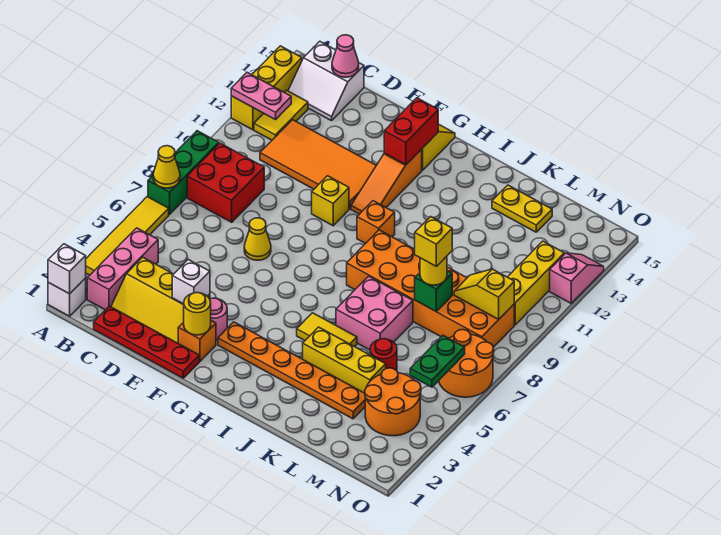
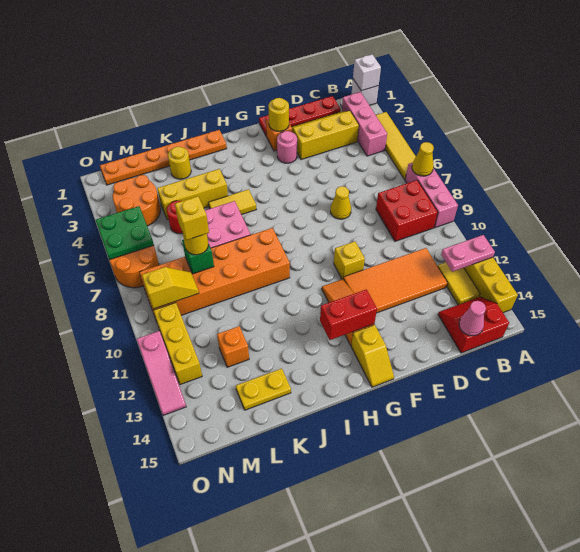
green 1x3 brick [148,131,219,215] -> pink 1x3 brick [405,163,458,228]
white 2x2 slope [288,41,364,121] -> red 2x2 slope [438,297,509,353]
white 1x1 brick [172,260,210,304] -> none
orange 1x6 plate [218,322,365,419] -> orange 1x6 plate moved to [100,130,227,185]
red 1x2 brick [384,98,438,165] -> red 1x2 brick turned to [320,289,377,340]
orange 1x1 brick [357,201,395,244] -> orange 1x1 brick moved to [217,326,249,367]
none -> yellow 1x1 round brick [168,147,191,179]
green 1x2 plate [410,336,465,387] -> green 2x2 plate [96,206,154,260]
pink 1x2 slope [550,253,604,303] -> pink 1x3 slope [137,331,186,415]

